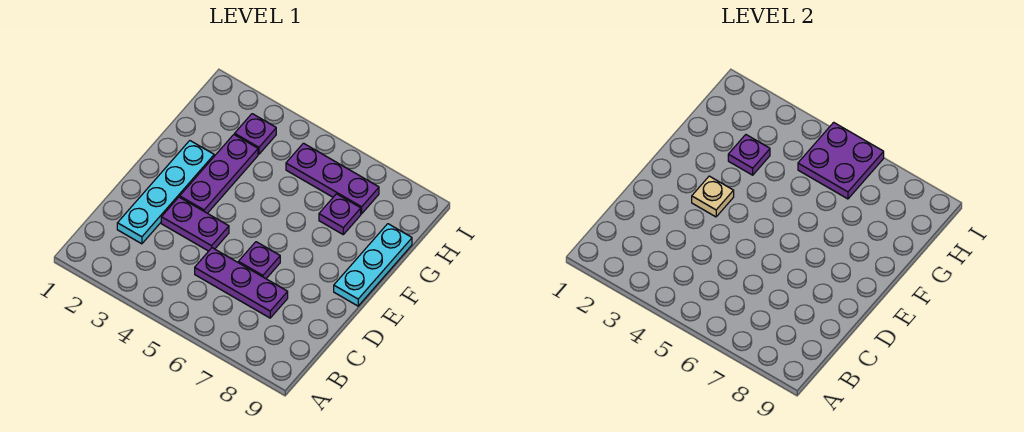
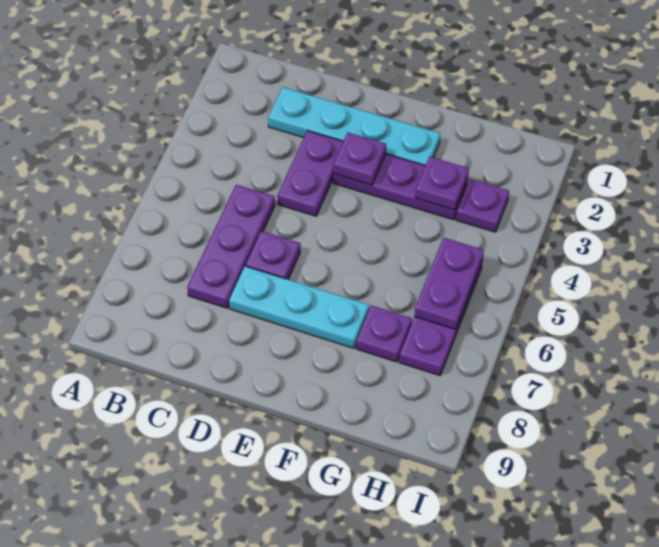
tan 1x1 plate [692,176,734,217] -> purple 1x1 plate [333,133,386,185]
cyan 1x3 plate [334,224,412,306] -> cyan 1x3 plate moved to [229,266,369,348]
purple 2x2 plate [798,122,884,199] -> purple 1x2 plate [415,238,484,329]

